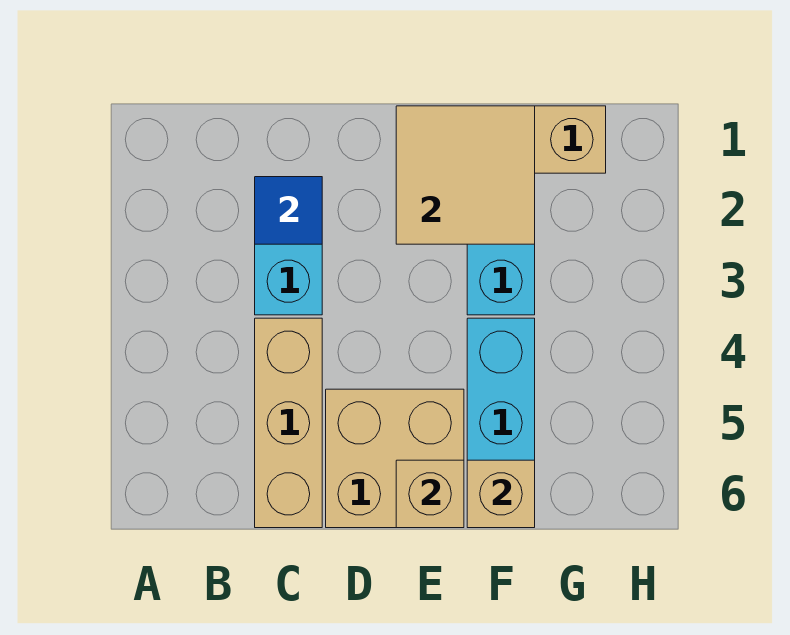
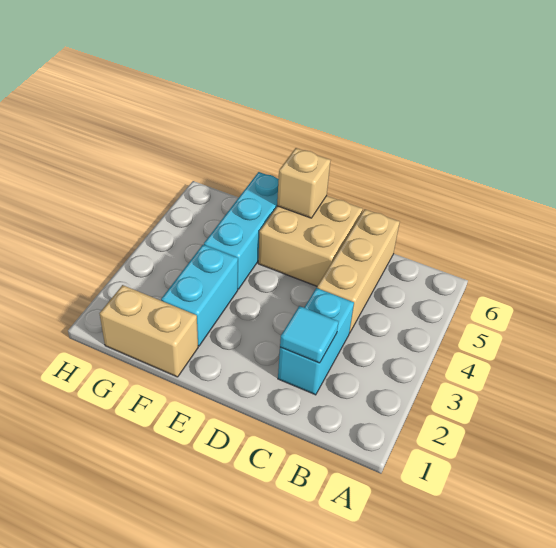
blue 1x1 tile [255,177,322,244] -> cyan 1x1 tile [280,306,338,363]
tan 2x2 tile [396,106,535,244] -> none
tan 1x1 brick [467,460,535,528] -> none

